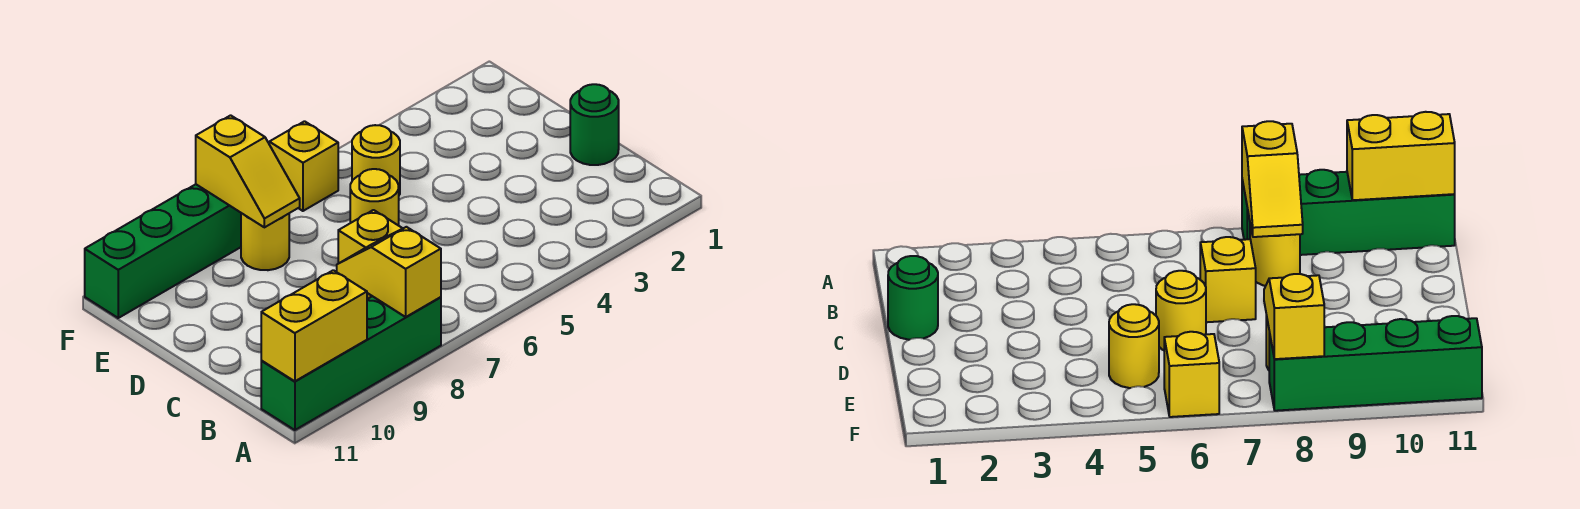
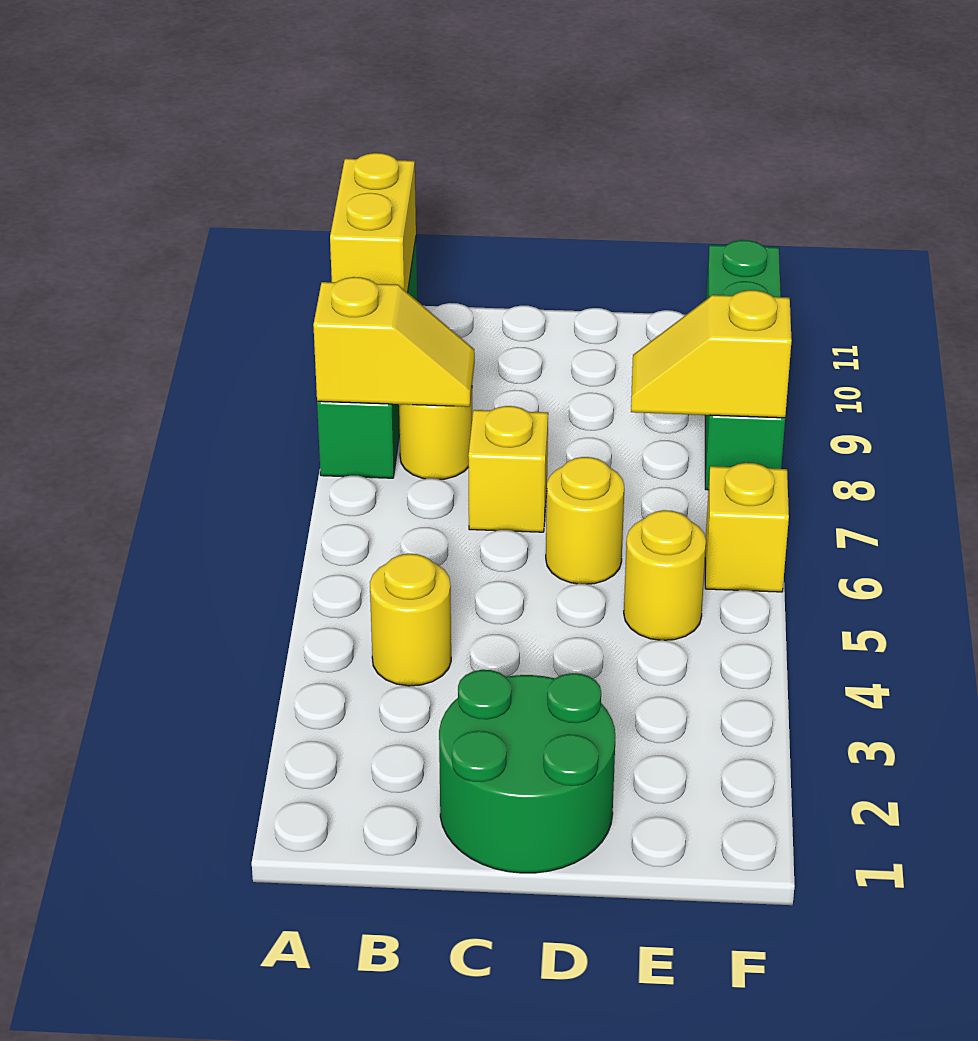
green 1x1 round brick [570,84,619,165] -> green 2x2 round brick [439,670,616,873]
yellow 1x1 round brick [241,213,289,270] -> yellow 1x1 round brick moved to [370,554,451,686]

